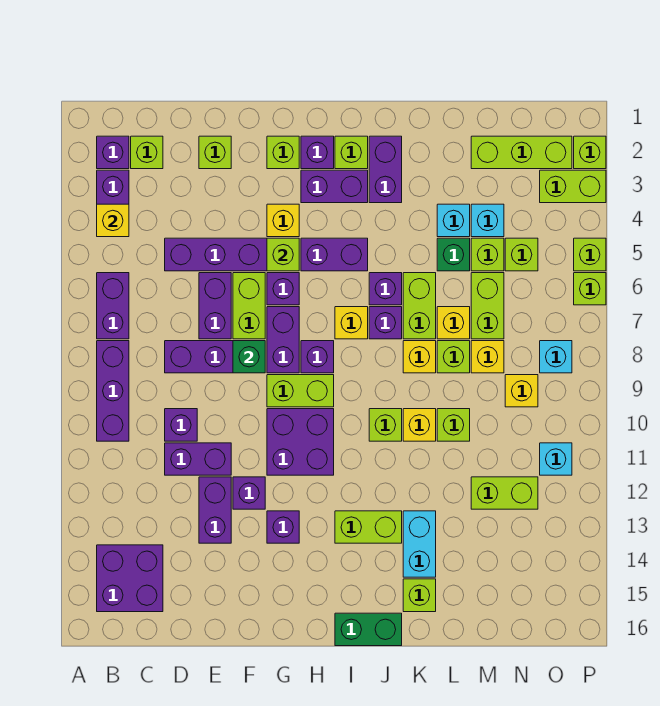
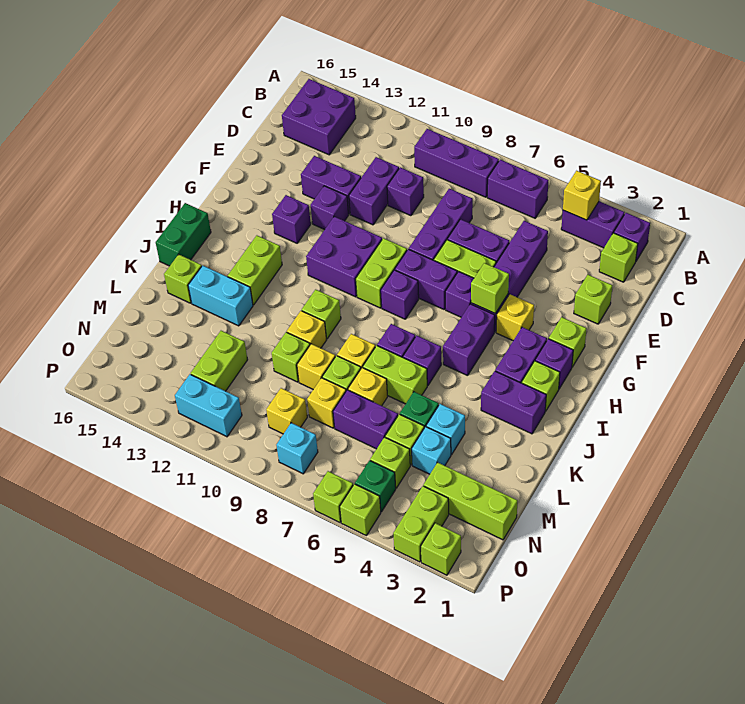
green 1x1 brick [233,341,265,373] -> green 1x1 brick moved to [355,460,396,512]
yellow 1x1 brick [335,307,368,339] -> yellow 1x1 brick moved to [297,344,335,389]
lime 1x3 brick [471,136,572,169] -> lime 1x3 brick turned to [423,462,518,540]
lime 1x2 brick [471,273,504,339] -> purple 1x2 brick [333,390,398,449]
cyan 1x1 brick [540,443,572,475] -> cyan 1x2 brick [175,374,242,437]

